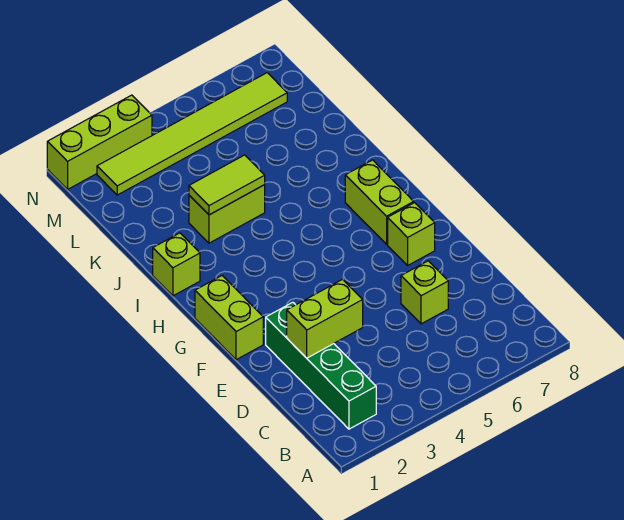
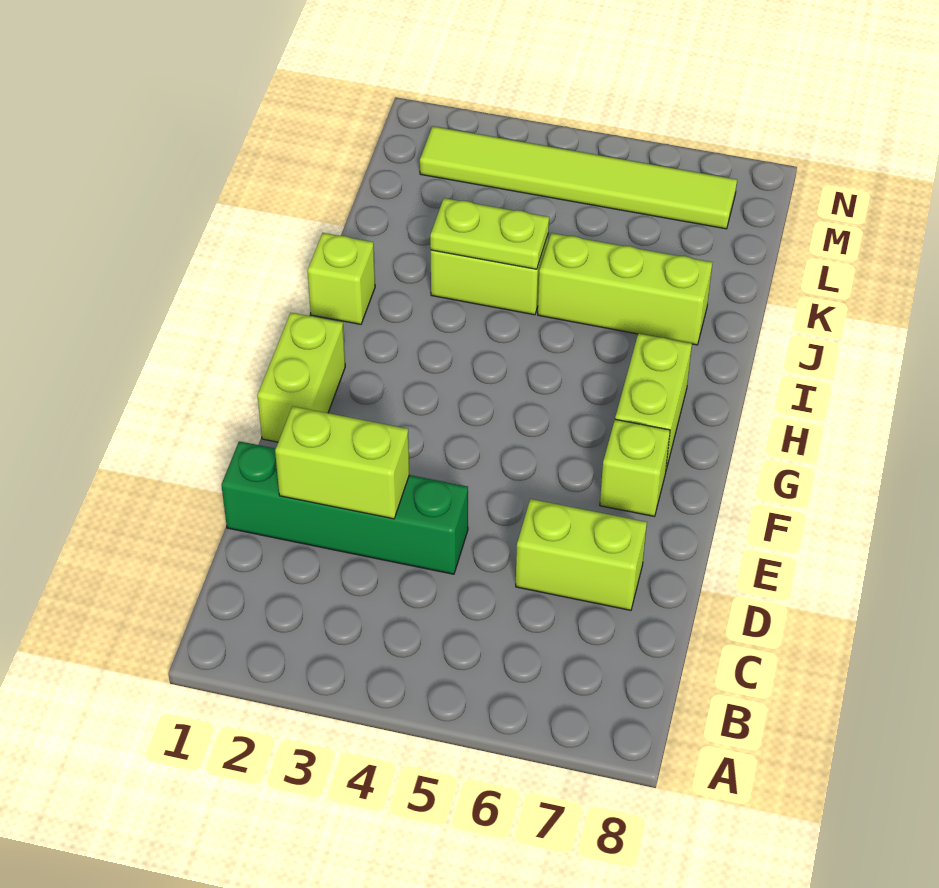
green 1x4 brick [266,302,376,429] -> green 1x4 brick turned to [221,441,468,574]
lime 1x1 brick [401,261,448,324] -> lime 1x2 brick [516,499,647,610]
lime 1x2 tile [189,155,265,215] -> lime 1x2 plate [430,198,549,269]
lime 1x3 brick [47,95,152,189] -> lime 1x3 brick moved to [538,233,713,345]

